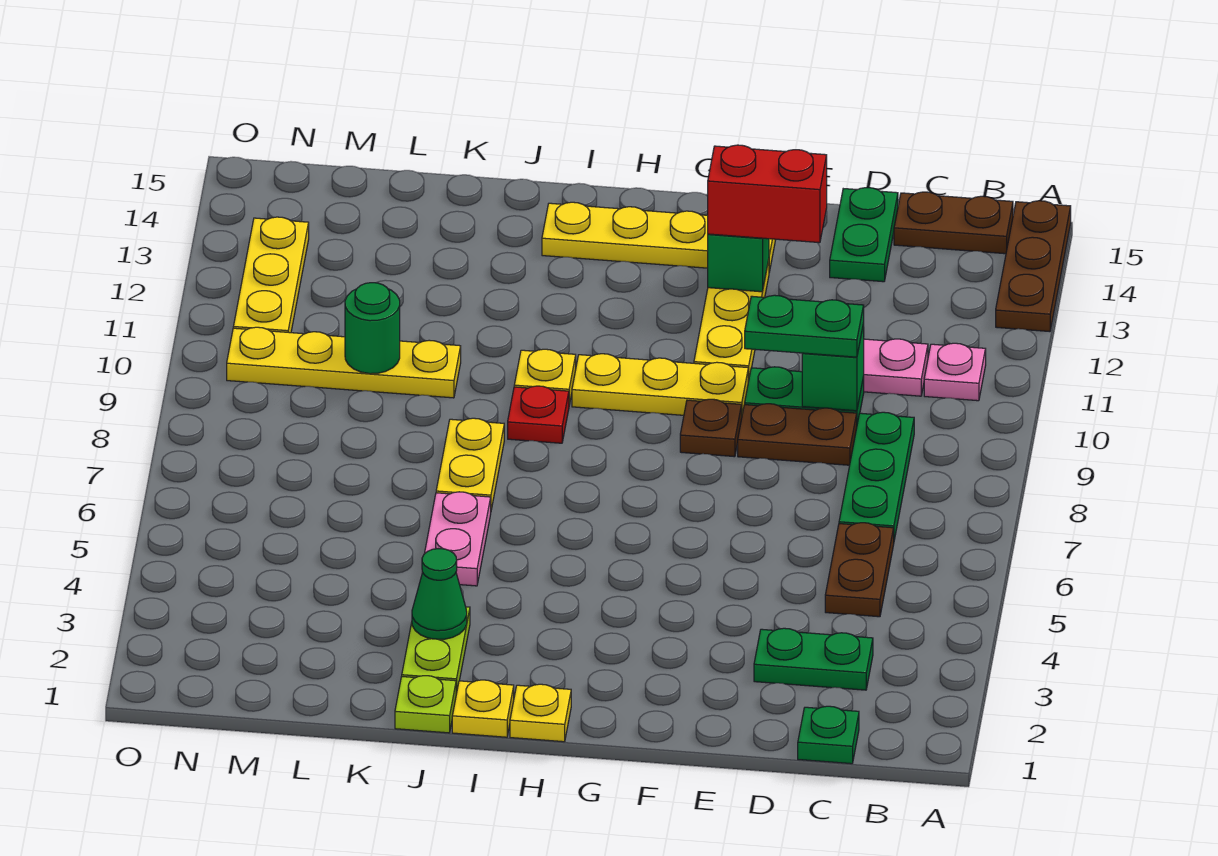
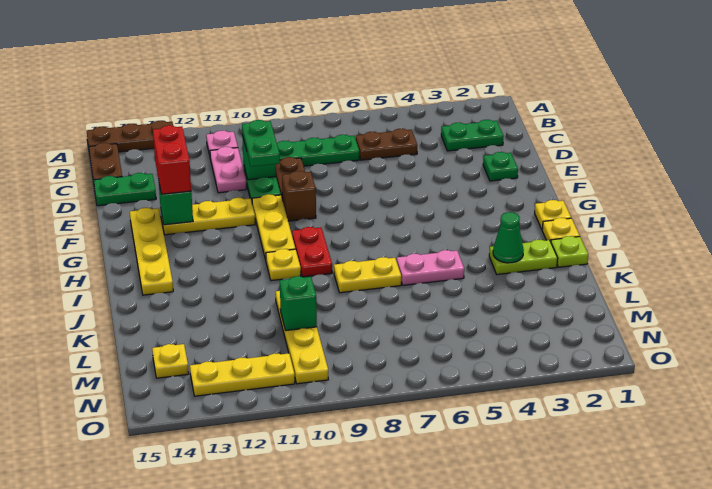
green 1x1 plate [798,706,859,764] -> green 1x1 plate moved to [483,152,518,181]
green 1x2 plate [754,628,873,690] -> green 1x2 plate turned to [441,120,504,151]
brown 1x1 plate [680,399,742,457] -> brown 1x1 brick [282,171,316,221]
red 1x1 plate [508,386,569,443] -> red 1x2 plate [292,227,332,277]
green 1x1 round brick [345,283,400,374] -> green 1x1 brick [280,276,317,331]
none -> yellow 1x1 plate [152,344,189,378]

